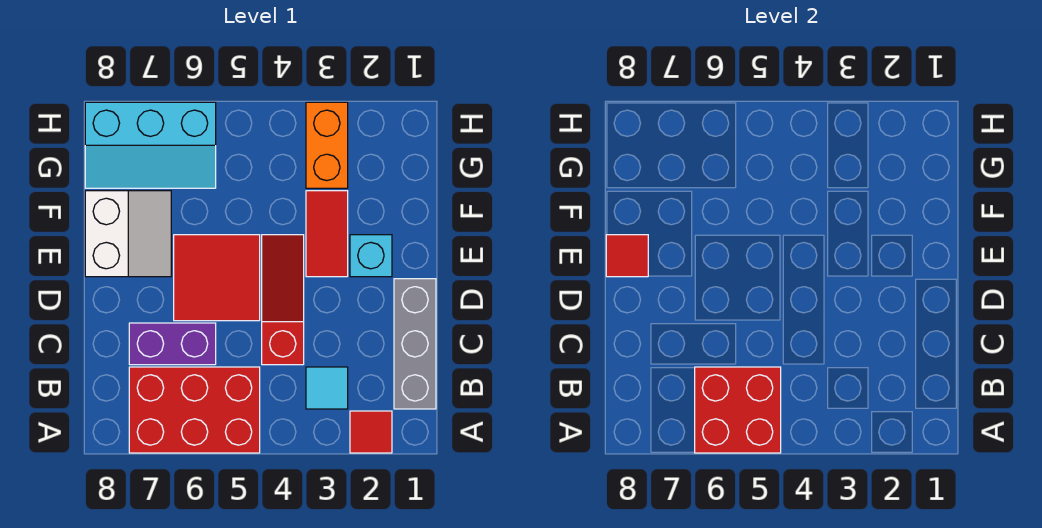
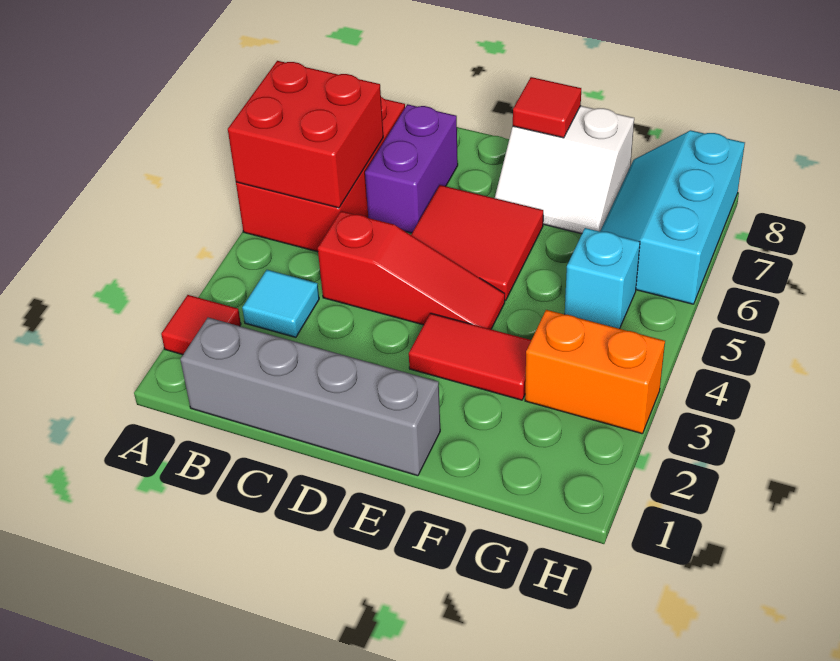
grey 1x3 brick [394,279,436,409] -> grey 1x4 brick [180,318,440,476]
cyan 1x1 brick [350,235,392,277] -> cyan 1x1 brick moved to [565,228,640,329]

